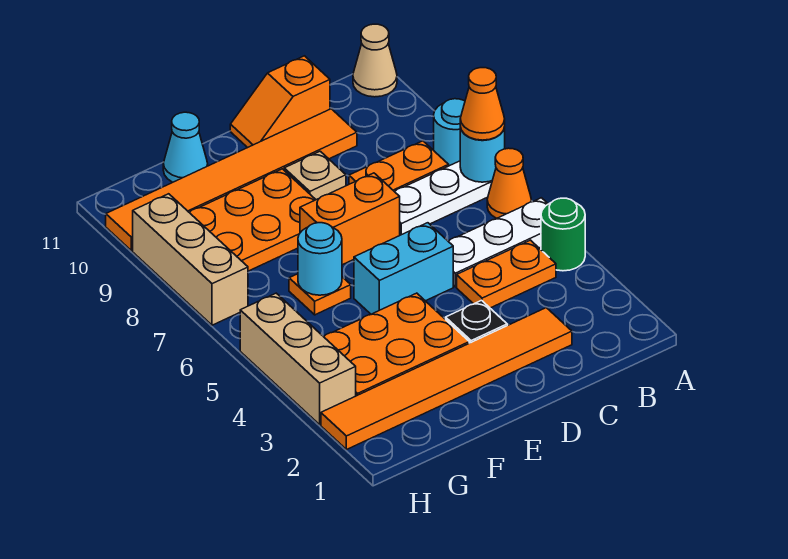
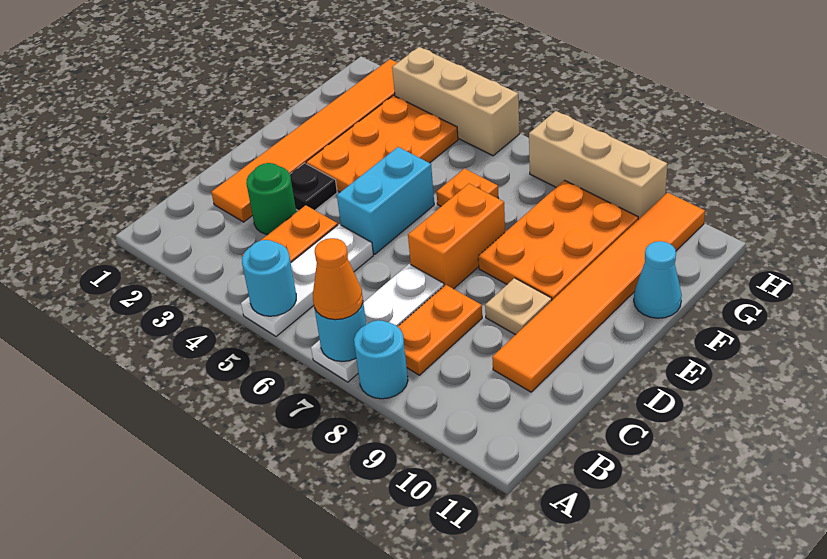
green 1x1 round brick [541,198,585,271] -> green 1x1 round brick moved to [246,163,296,235]
orange 1x1 cone [487,148,531,218] -> none
tan 1x1 cone [353,24,397,97] -> none
orange 1x2 slope [230,56,330,148] -> none
cyan 1x1 round brick [298,223,342,295] -> cyan 1x1 round brick moved to [242,240,296,316]

